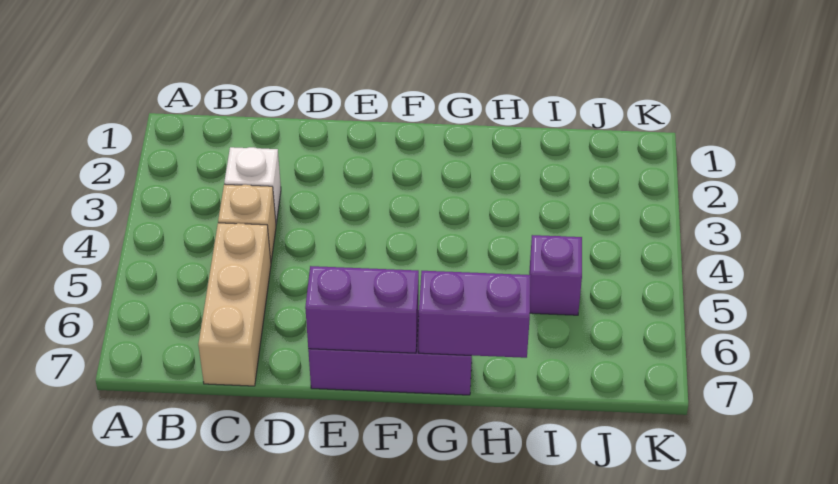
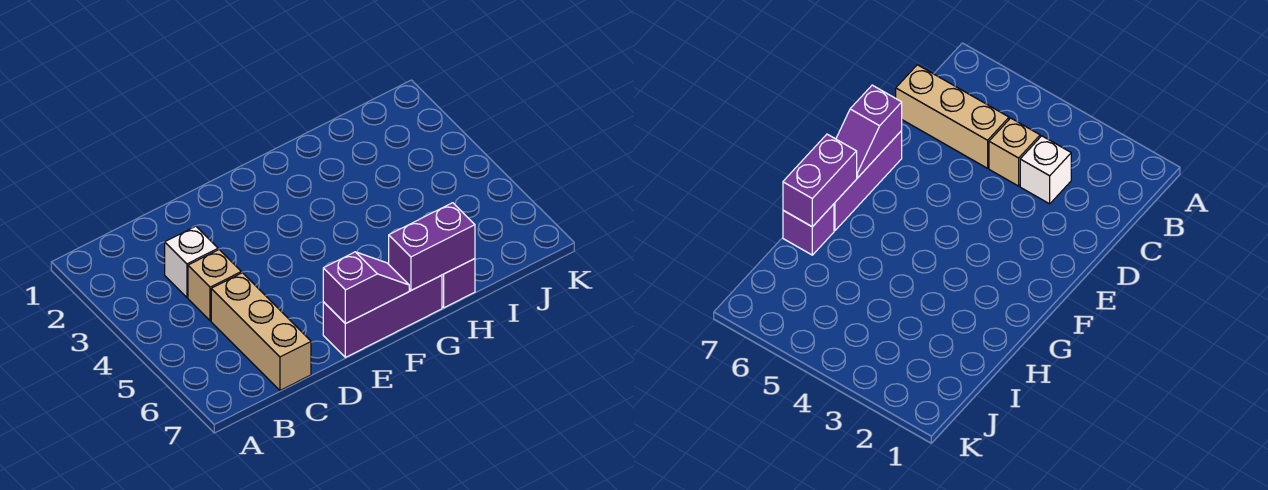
purple 1x2 brick [305,266,419,353] -> purple 1x2 slope [323,252,409,324]
purple 1x1 brick [529,235,582,315] -> purple 1x1 brick moved to [442,259,475,308]

